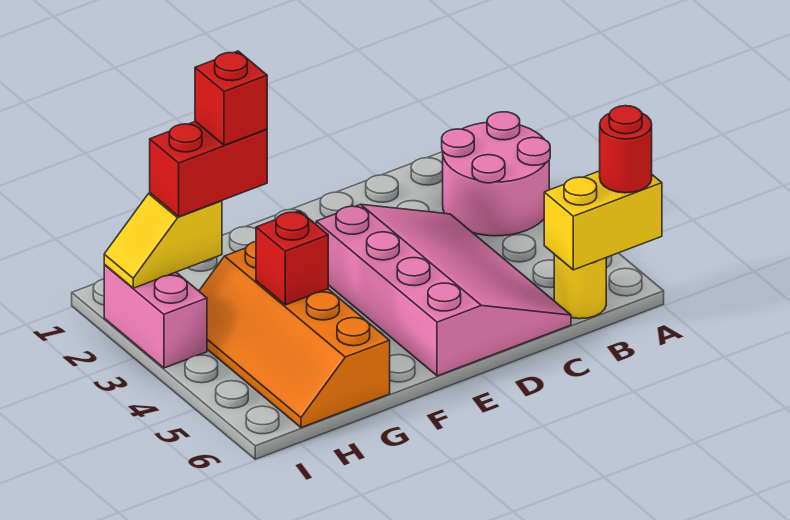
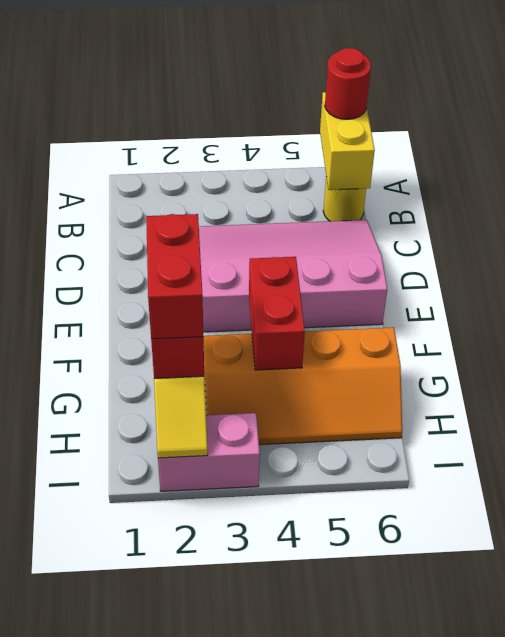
pink 2x2 round brick [442,112,550,236] -> none
red 1x1 brick [195,51,267,145] -> red 1x2 brick [146,214,203,339]
red 1x1 brick [256,211,328,305] -> red 1x2 brick [249,257,305,370]

